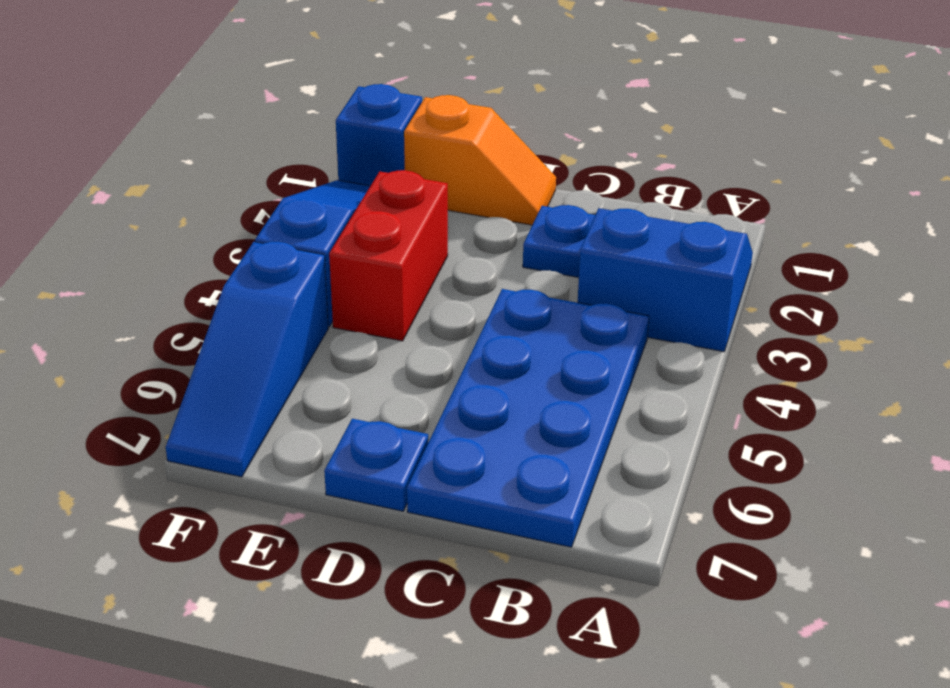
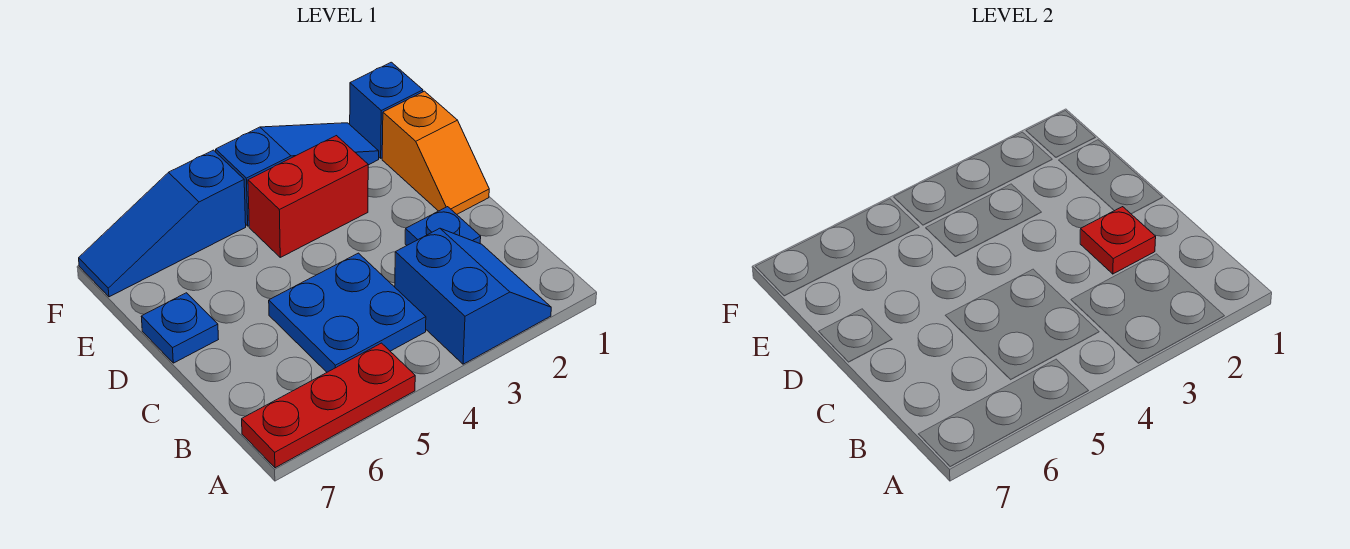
none -> red 1x3 plate [242,343,415,468]
blue 2x4 plate [407,289,649,547] -> blue 2x2 plate [269,253,426,372]
none -> red 1x1 plate [1080,207,1156,274]

